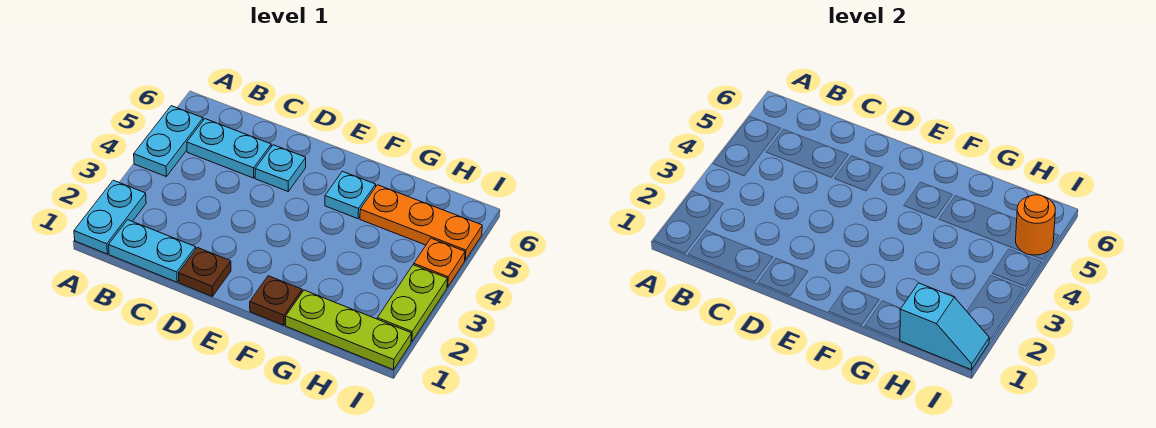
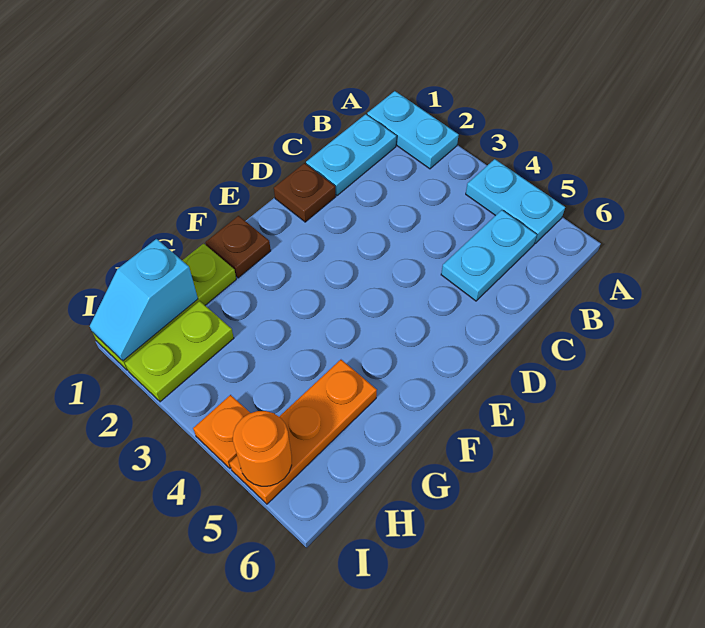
cyan 1x1 plate [255,145,306,191] -> none
cyan 1x1 plate [325,171,376,219] -> none
lime 1x2 plate [377,265,448,342] -> lime 1x2 plate turned to [125,301,234,402]

